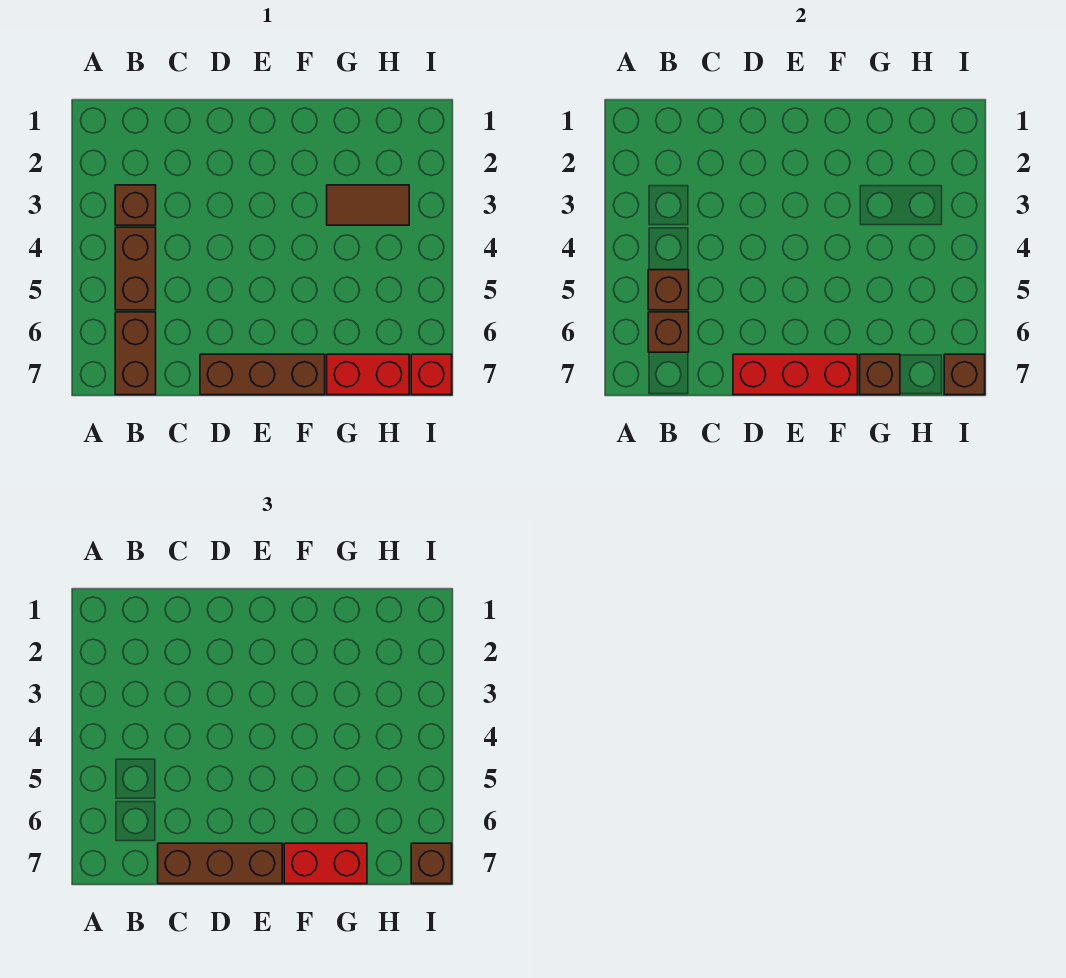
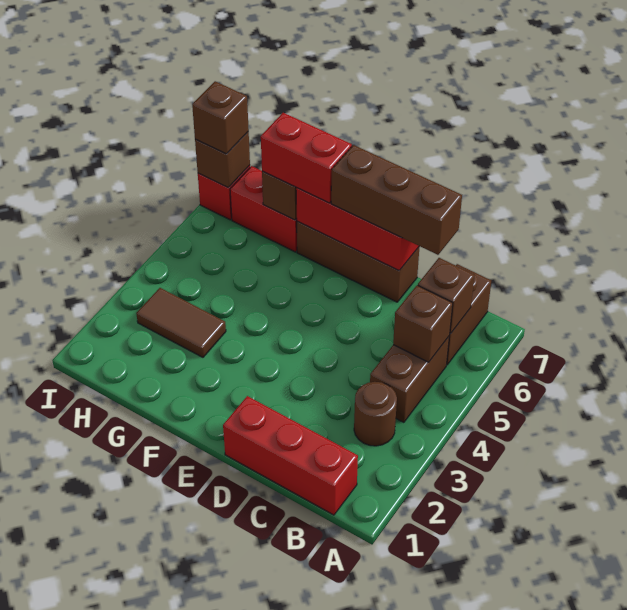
none -> red 1x3 brick [223,396,358,515]
brown 1x1 brick [115,185,156,225] -> brown 1x1 round brick [354,382,397,446]

